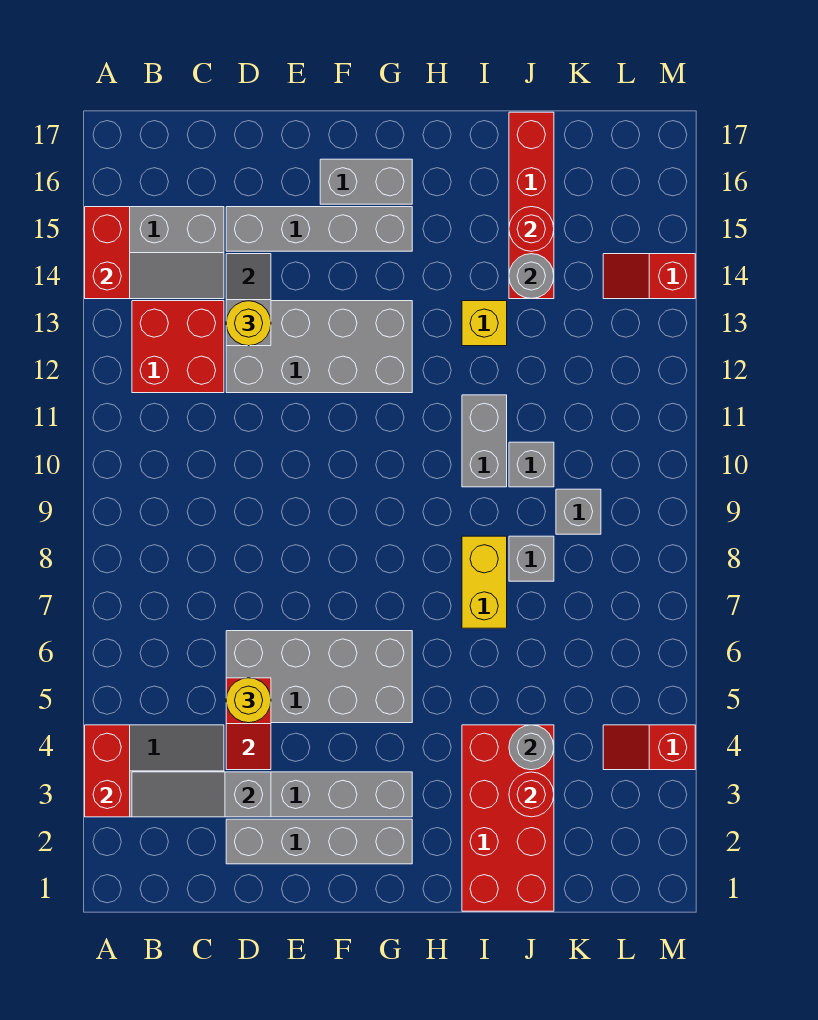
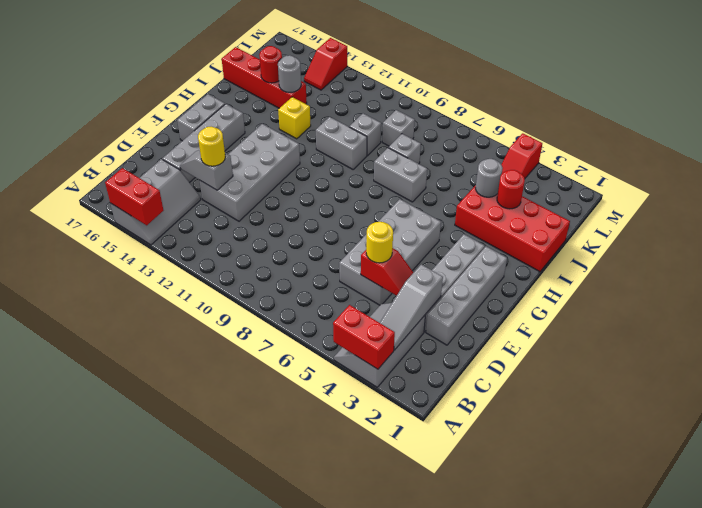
red 2x2 brick [132,301,224,393] -> none
yellow 1x2 brick [462,536,507,628] -> grey 1x2 brick [374,148,427,202]

